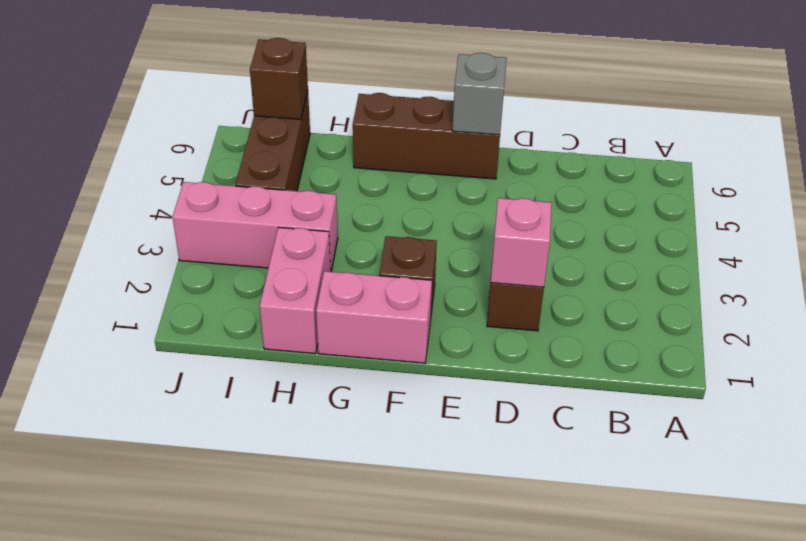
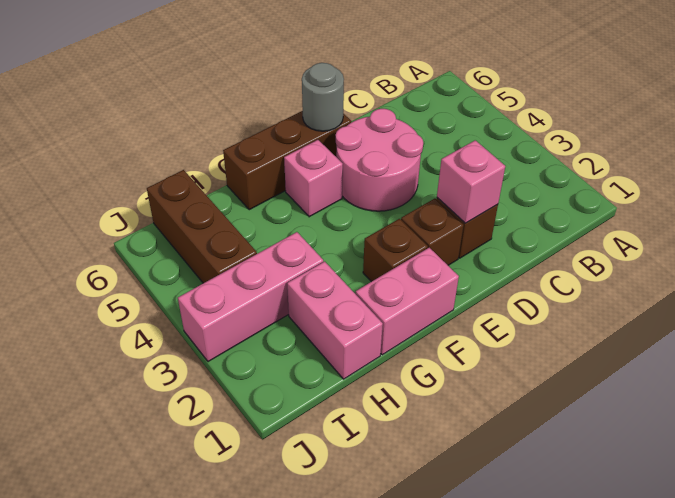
none -> pink 2x2 round brick [336,109,423,211]
grey 1x1 brick [452,53,507,135] -> grey 1x1 round brick [302,63,344,131]
none -> pink 1x1 brick [284,140,343,217]
brown 1x1 brick [250,38,308,120] -> brown 1x1 brick moved to [401,199,463,265]

